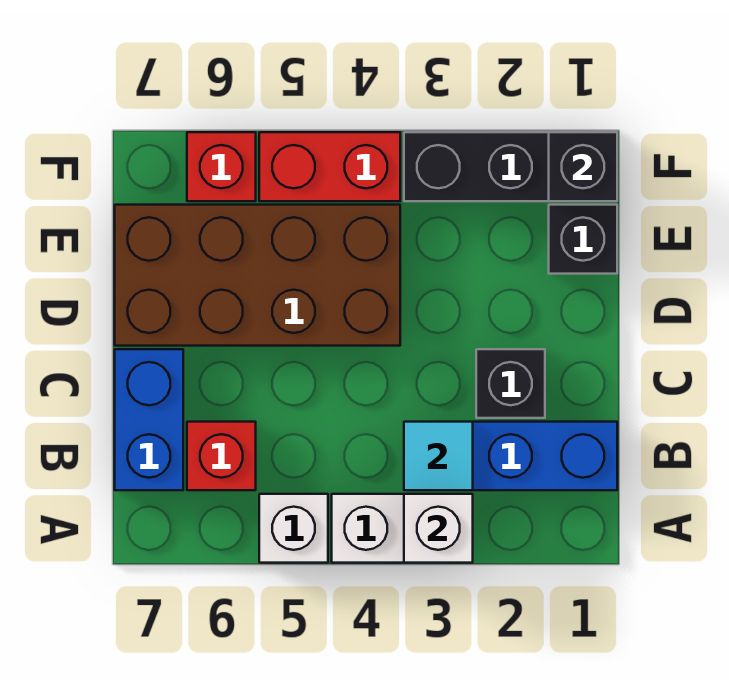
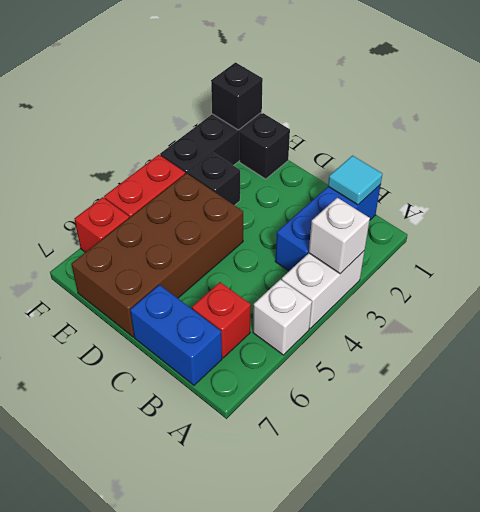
cyan 1x1 tile [404,422,473,490] -> cyan 1x1 tile moved to [328,156,382,205]
black 1x1 brick [476,349,545,418] -> black 1x1 brick moved to [188,153,240,205]

